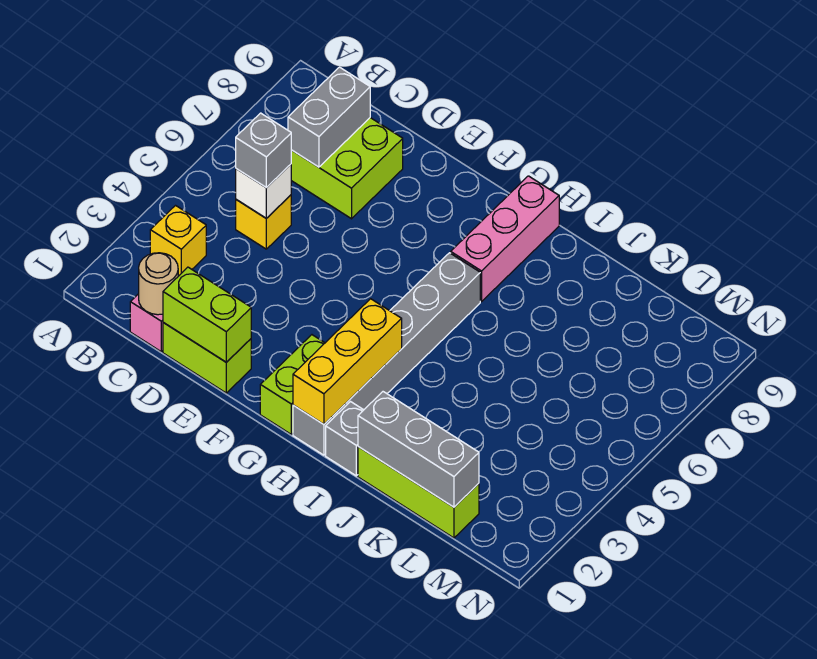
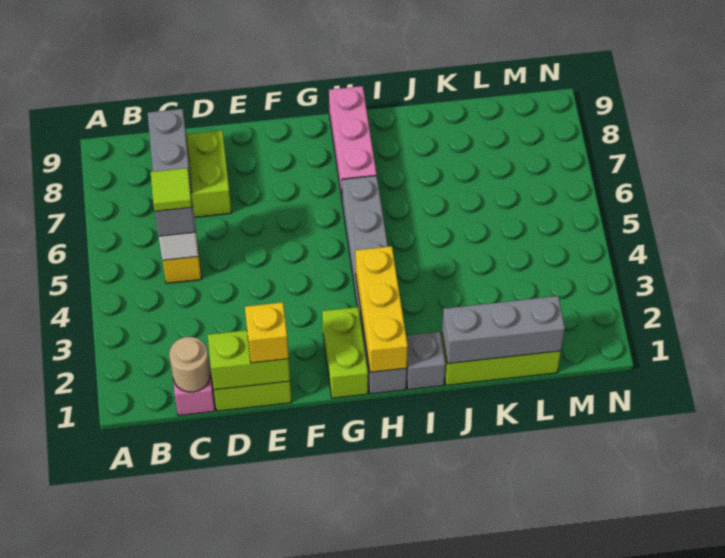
yellow 1x1 brick [150,206,206,276] -> yellow 1x1 brick moved to [245,302,289,363]
none -> lime 1x1 tile [151,168,192,211]

